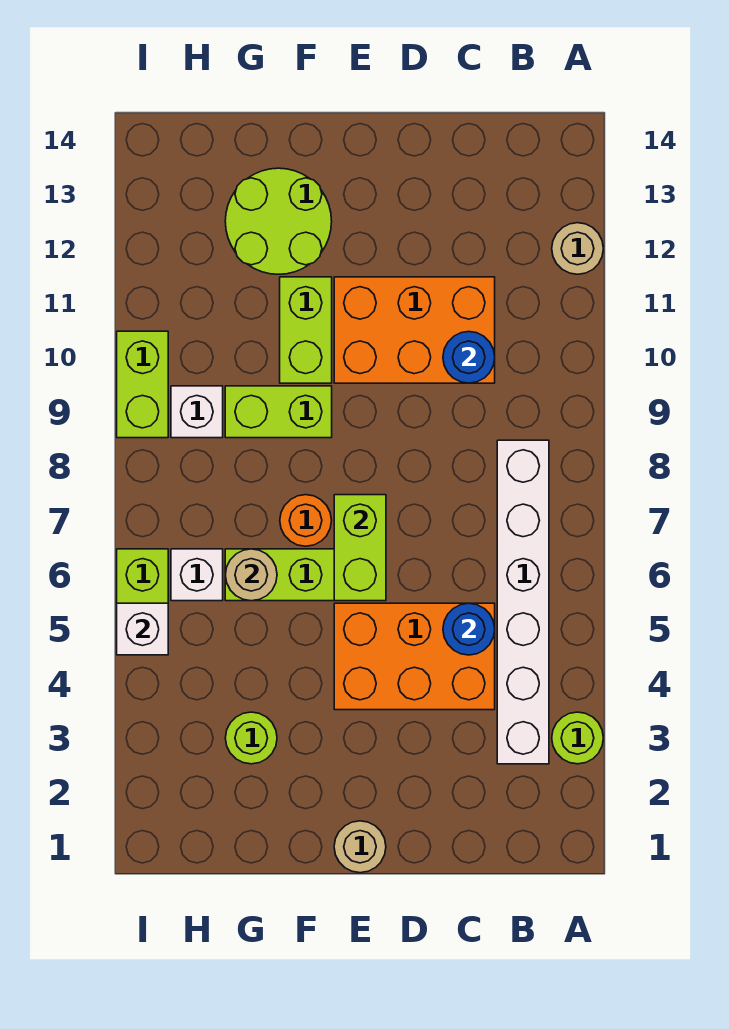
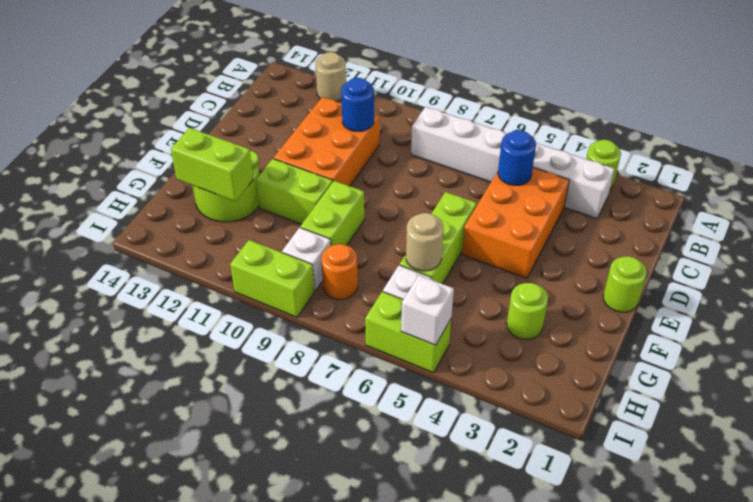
tan 1x1 round brick [334,821,386,873] -> lime 1x1 round brick [603,256,647,312]
lime 1x2 brick [334,495,386,601] -> lime 1x2 brick moved to [171,128,253,201]
orange 1x1 round brick [280,495,332,546] -> orange 1x1 round brick moved to [322,244,358,299]

